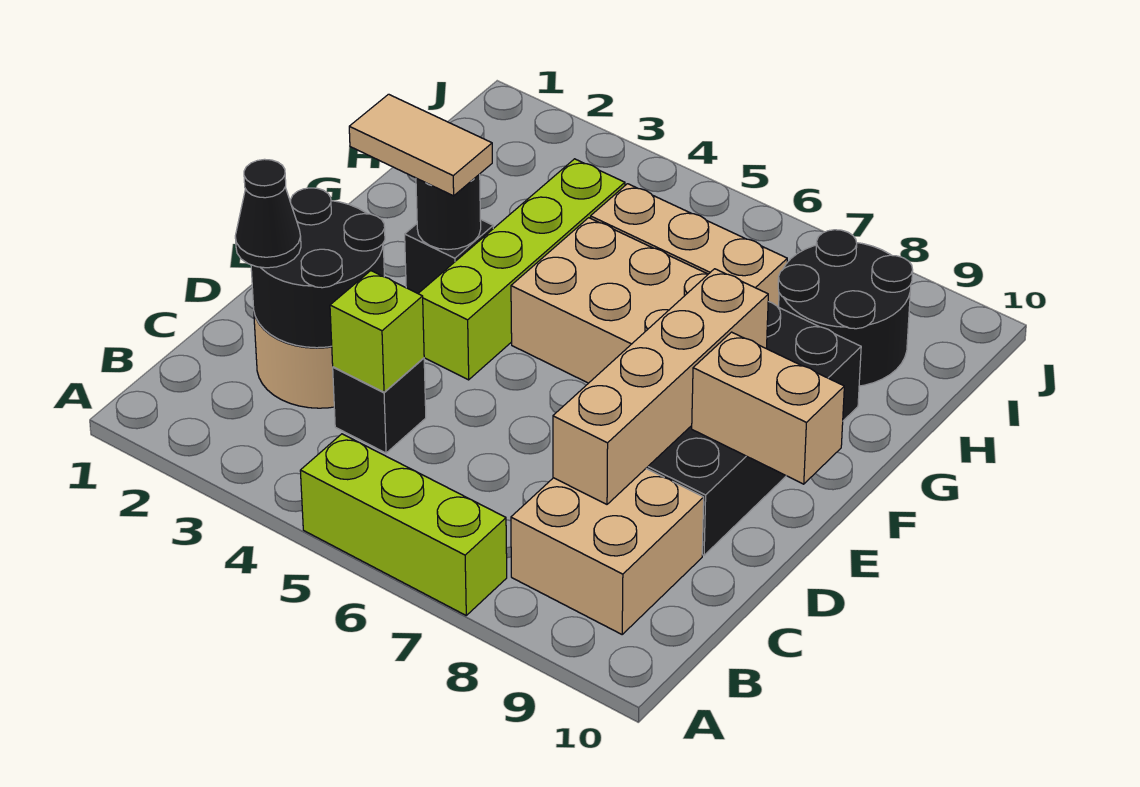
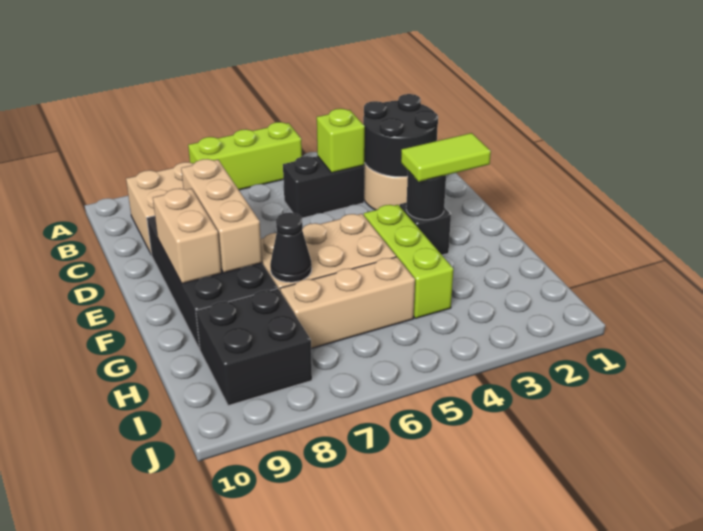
black 1x1 cone [235,159,301,268] -> black 1x1 cone moved to [270,213,312,282]
black 1x1 brick [333,358,426,453] -> black 1x2 brick [283,156,364,218]
tan 1x4 brick [553,269,768,504] -> tan 1x3 brick [181,159,262,273]
lime 1x4 brick [418,159,625,380] -> lime 1x3 brick [364,205,453,318]
tan 1x2 brick [692,332,844,484] -> tan 1x2 brick turned to [153,188,221,284]
tan 1x2 tile [349,94,492,196] -> lime 1x2 tile [401,133,491,182]
black 2x2 round brick [778,230,913,386] -> black 2x2 brick [196,289,312,406]

